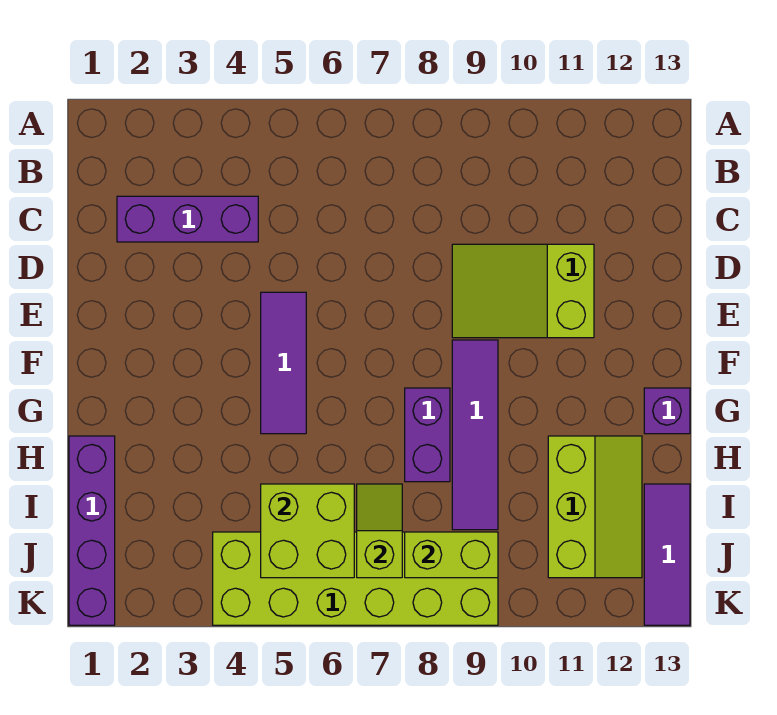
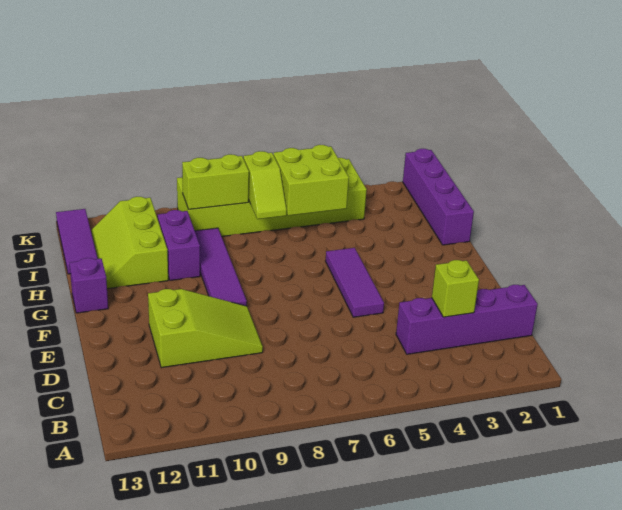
purple 1x3 brick [117,196,258,242] -> purple 1x4 brick [396,285,538,354]
none -> lime 1x1 brick [432,260,479,317]
purple 1x2 brick [405,388,450,482] -> purple 1x2 brick moved to [158,210,200,280]

